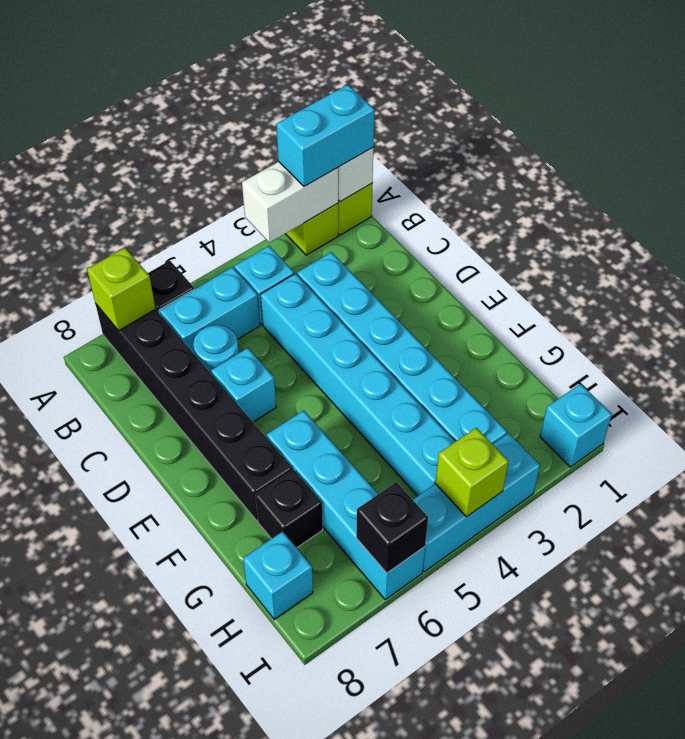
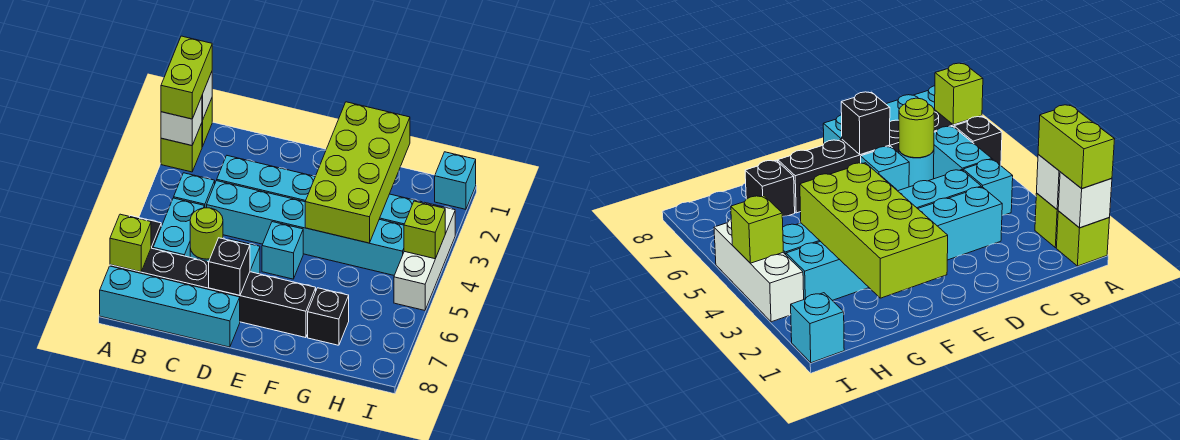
cyan 1x2 brick [276,85,375,187] -> lime 1x2 brick [161,36,212,119]
white 1x2 brick [242,162,338,243] -> white 1x1 brick [161,97,202,145]
none -> lime 1x1 round brick [190,208,223,259]
none -> lime 2x4 brick [305,102,410,243]
cyan 1x4 brick [267,411,425,600] -> cyan 1x4 brick moved to [100,266,240,347]
cyan 1x1 brick [243,531,313,619] -> cyan 1x1 brick moved to [262,222,303,279]
cyan 1x3 brick [413,433,540,572] -> white 1x3 brick [394,202,455,310]
black 1x1 brick [356,482,428,573] -> black 1x1 brick moved to [209,238,250,295]

